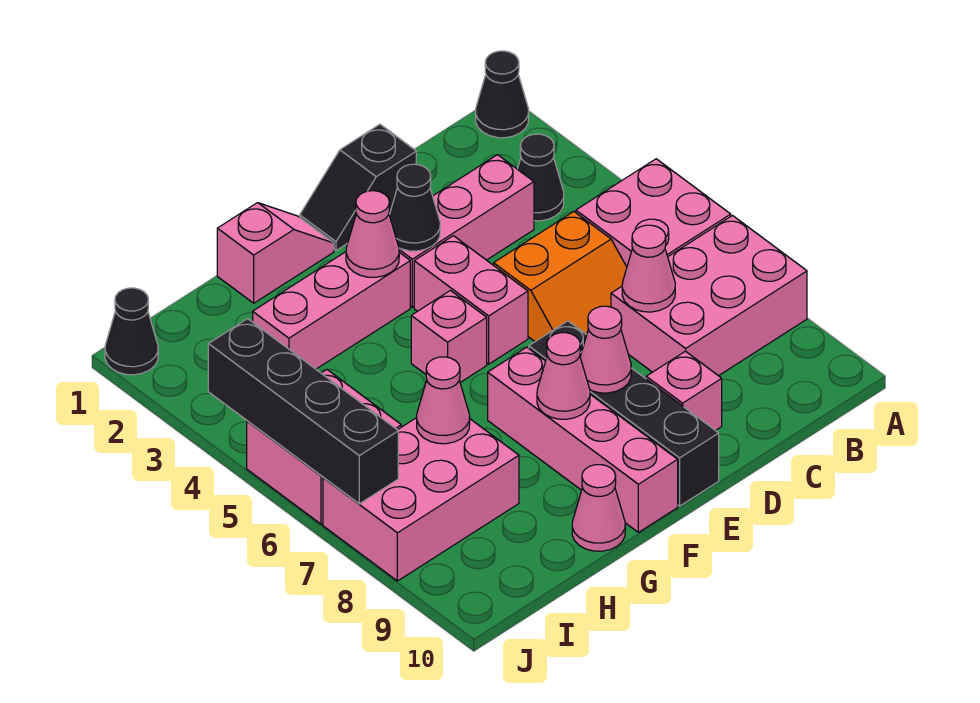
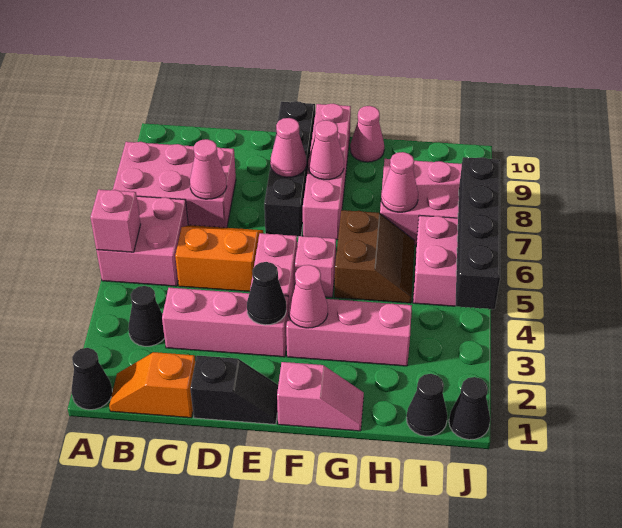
none -> orange 1x2 slope [109,352,195,418]
pink 1x1 brick [646,351,722,431] -> pink 1x1 brick moved to [90,189,141,252]
pink 1x2 slope [217,203,334,303] -> pink 1x2 slope turned to [277,362,364,431]
none -> brown 2x2 slope [334,210,415,303]
none -> black 1x1 cone [407,374,447,436]

